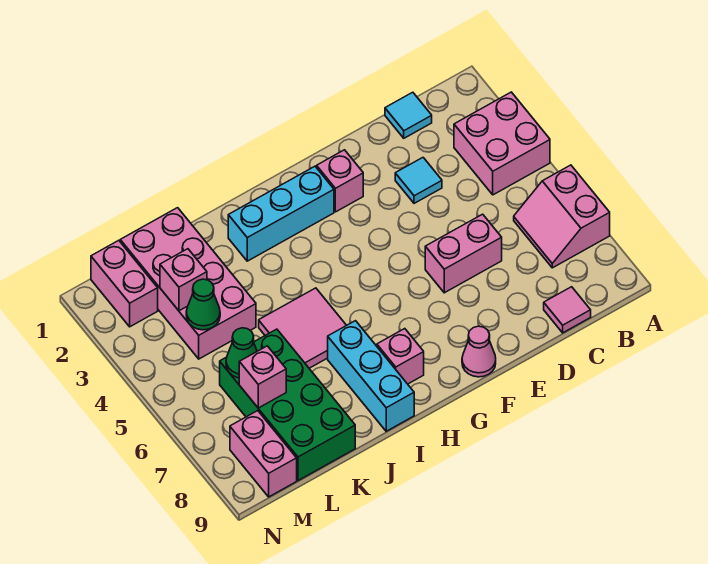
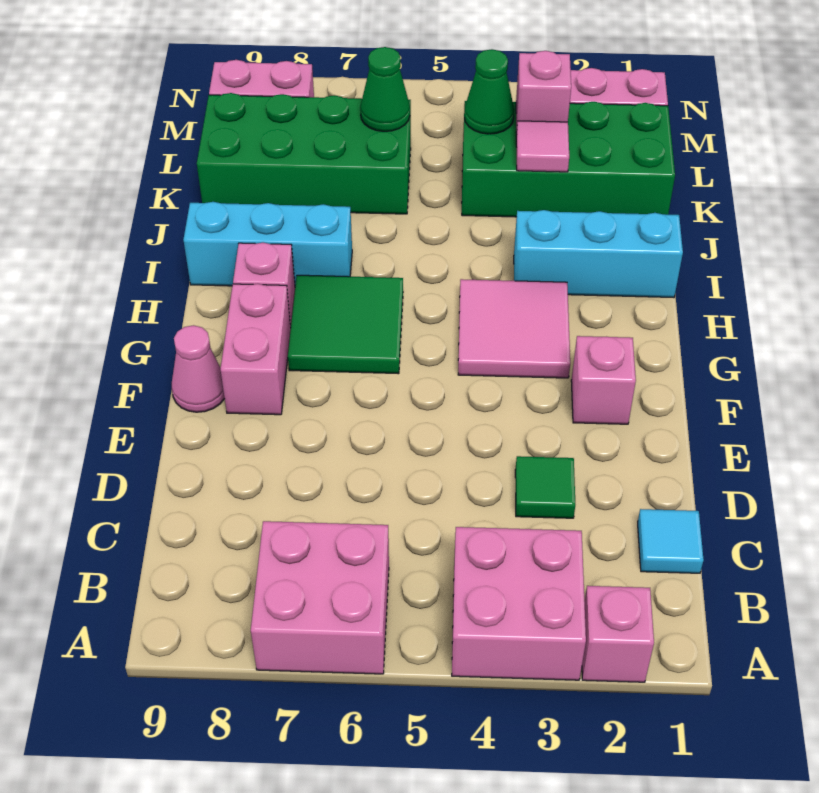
pink 2x2 slope [514,165,610,268] -> pink 2x2 brick [251,521,389,674]
pink 1x1 tile [544,287,591,333] -> pink 1x1 tile moved to [516,121,569,172]
cyan 1x1 tile [395,158,442,203] -> green 1x1 tile [515,456,575,518]
pink 1x2 brick [425,214,502,293] -> pink 1x2 brick moved to [221,284,291,415]
cyan 1x3 brick [228,166,334,261] -> cyan 1x3 brick turned to [514,210,683,298]
none -> green 2x2 tile [288,275,403,374]
pink 2x2 tile [259,288,346,368] -> pink 2x2 tile moved to [458,279,570,378]
pink 2x4 brick [120,208,256,359] -> green 2x4 brick [462,101,675,217]
pink 1x1 brick [239,346,286,408] -> pink 1x1 brick moved to [582,586,654,682]

